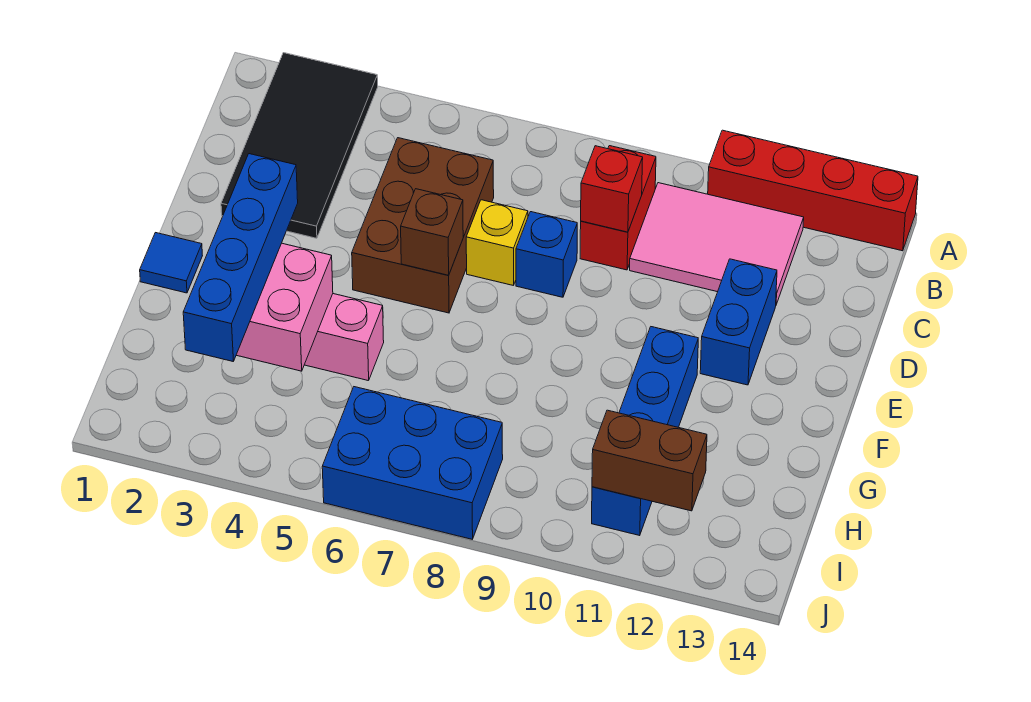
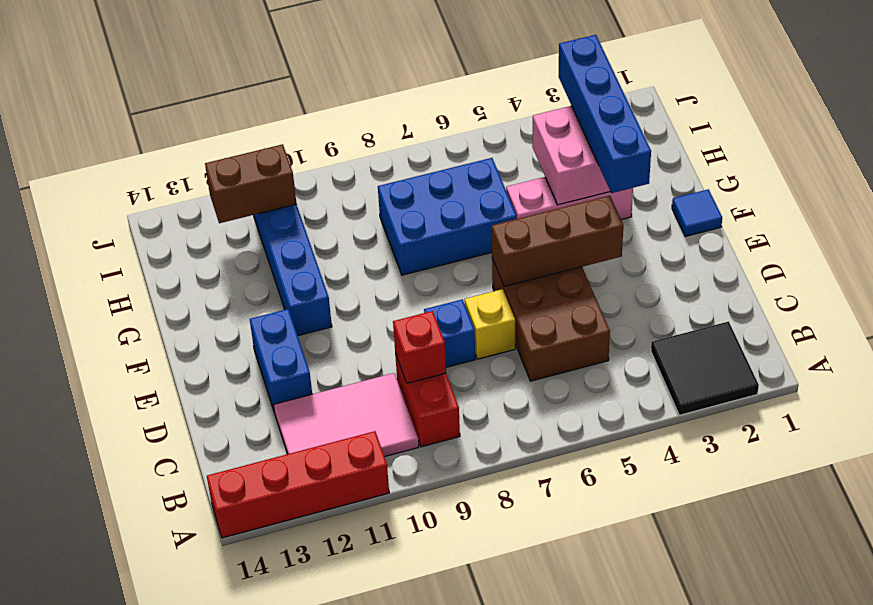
black 2x4 tile [221,53,378,238] -> black 2x2 tile [651,321,759,415]
brown 1x1 brick [401,189,463,275] -> brown 1x3 brick [492,196,623,286]
blue 2x3 brick [322,387,503,539] -> blue 2x3 brick moved to [378,158,516,275]

